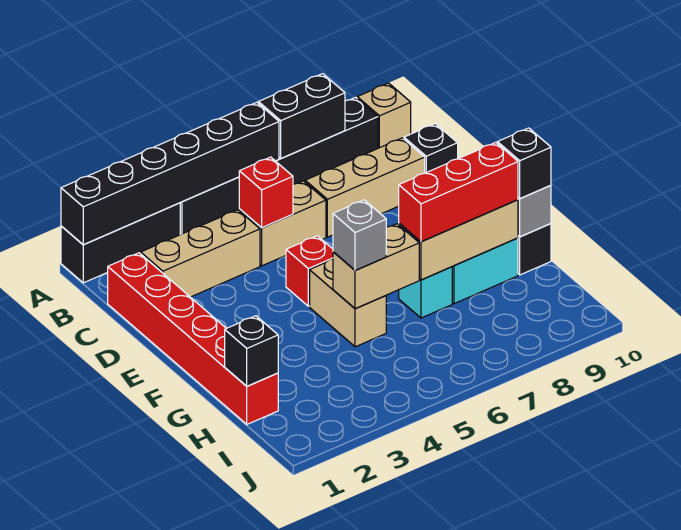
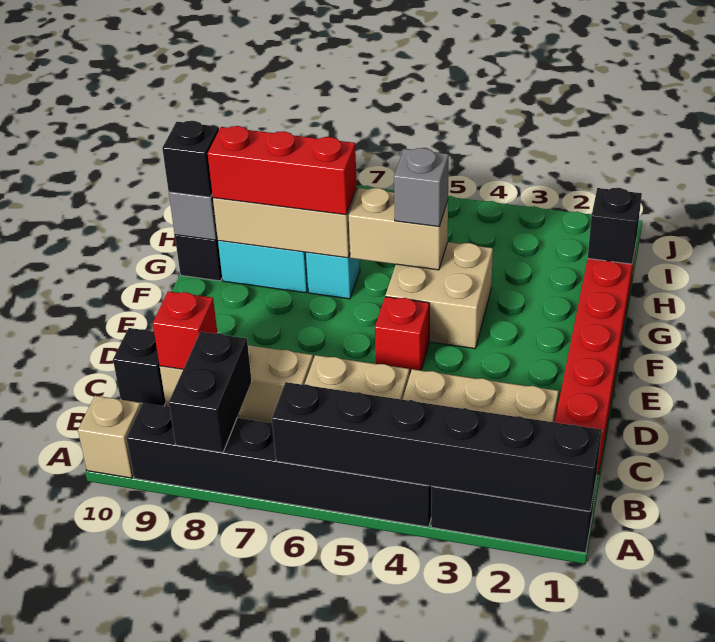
black 1x2 brick [258,74,345,158] -> black 1x2 brick turned to [169,332,252,453]
red 1x1 brick [239,157,293,228] -> red 1x1 brick moved to [153,291,217,369]
tan 1x2 brick [310,259,386,347] -> tan 2x2 brick [385,242,493,349]

